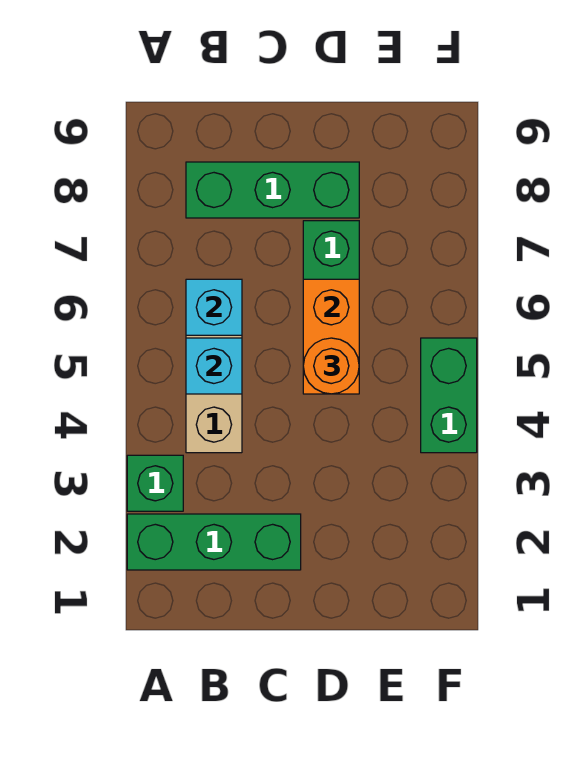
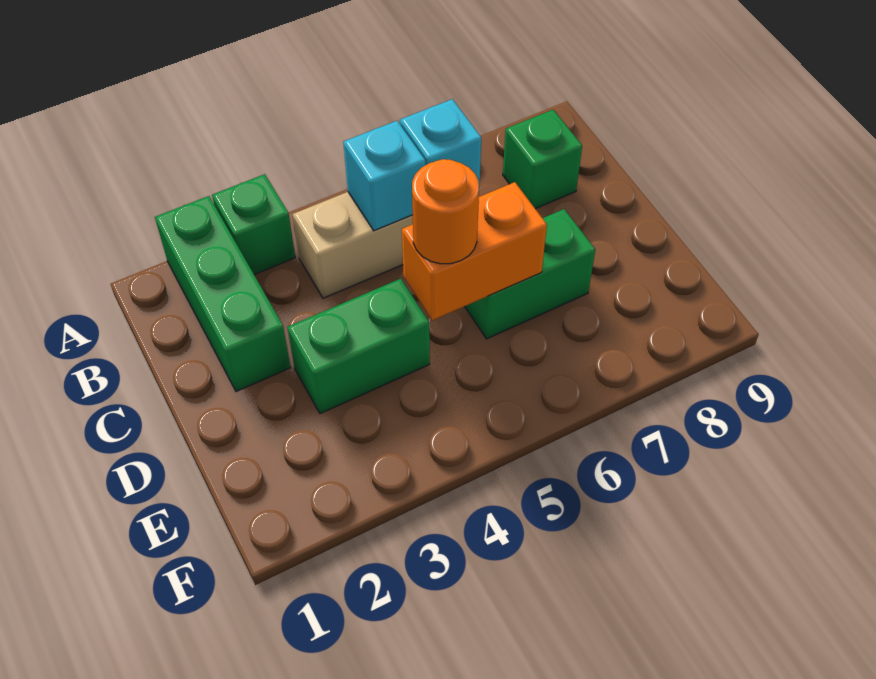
green 1x3 brick [186,162,359,218] -> green 1x1 brick [503,110,582,209]
green 1x2 brick [421,338,477,453] -> green 1x2 brick moved to [288,279,430,414]

